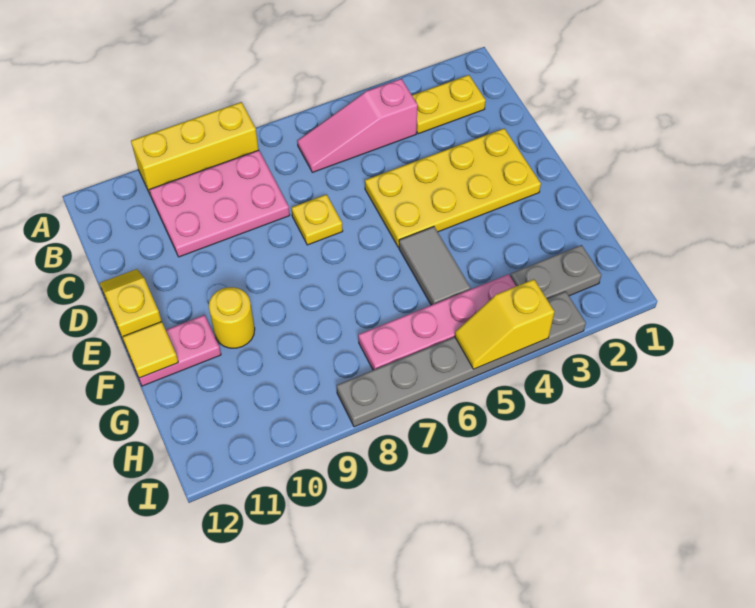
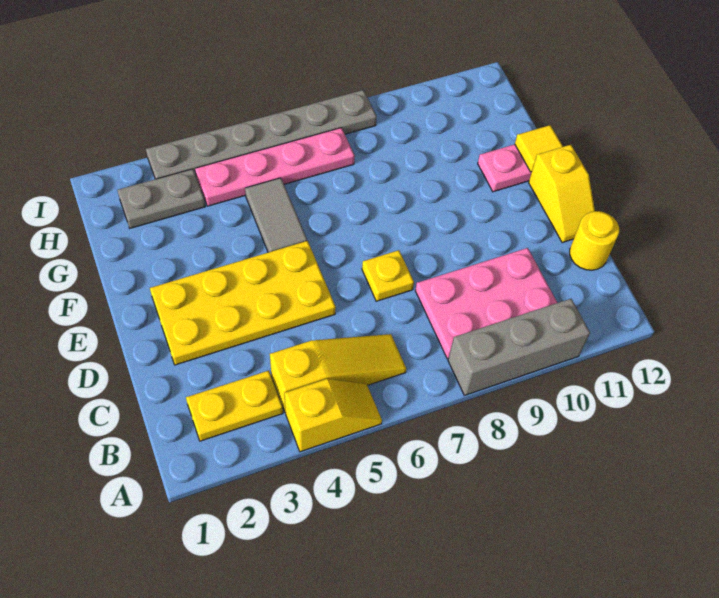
yellow 1x3 brick [131,102,258,196] -> grey 1x3 brick [448,299,590,395]
pink 1x3 slope [297,79,418,172] -> yellow 1x3 slope [270,334,406,413]
yellow 1x1 round brick [209,287,255,348] -> yellow 1x1 round brick moved to [570,211,619,270]
yellow 1x2 slope [455,279,554,369] -> yellow 1x2 slope moved to [285,379,382,452]

